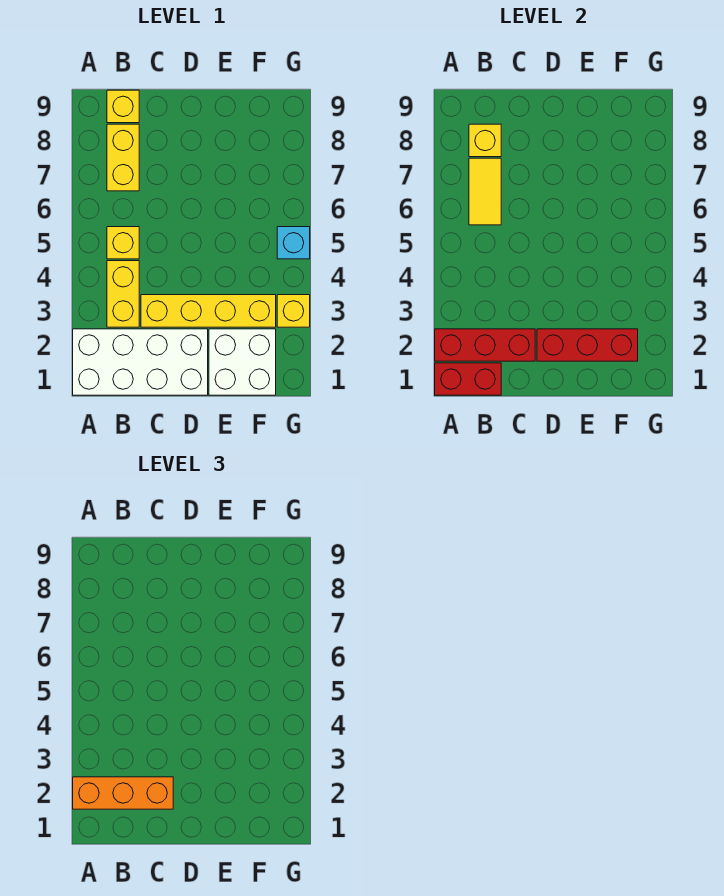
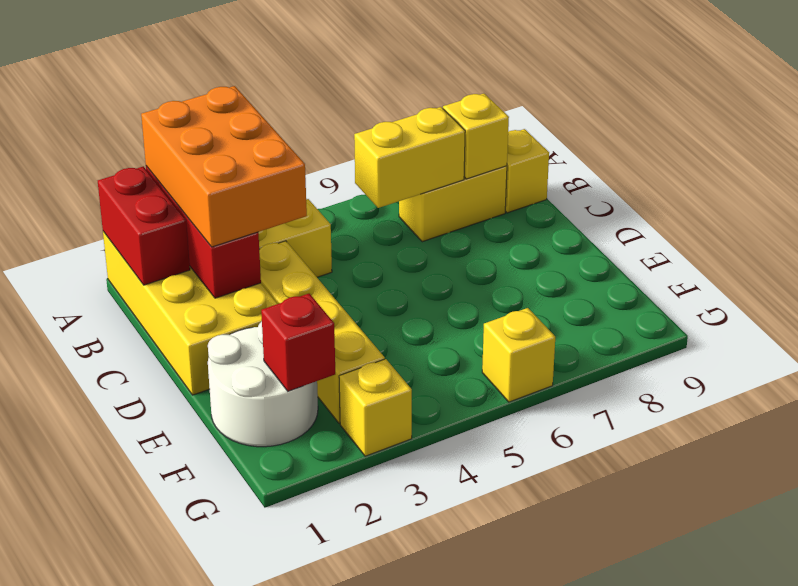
white 2x4 brick [73,329,208,395] -> yellow 2x4 brick [103,231,277,395]
orange 1x3 brick [73,777,173,809] -> orange 2x3 brick [141,86,307,247]
yellow 1x1 brick [107,227,139,259] -> yellow 1x1 brick moved to [482,308,555,402]
yellow 1x2 tile [469,158,501,225] -> yellow 1x2 brick [354,107,465,208]
red 1x3 brick [537,329,638,361] -> red 1x1 brick [261,294,335,391]
white 2x2 brick [209,329,276,395] -> white 2x2 round brick [208,322,318,447]
cyan 1x1 brick [277,227,310,259] -> none

